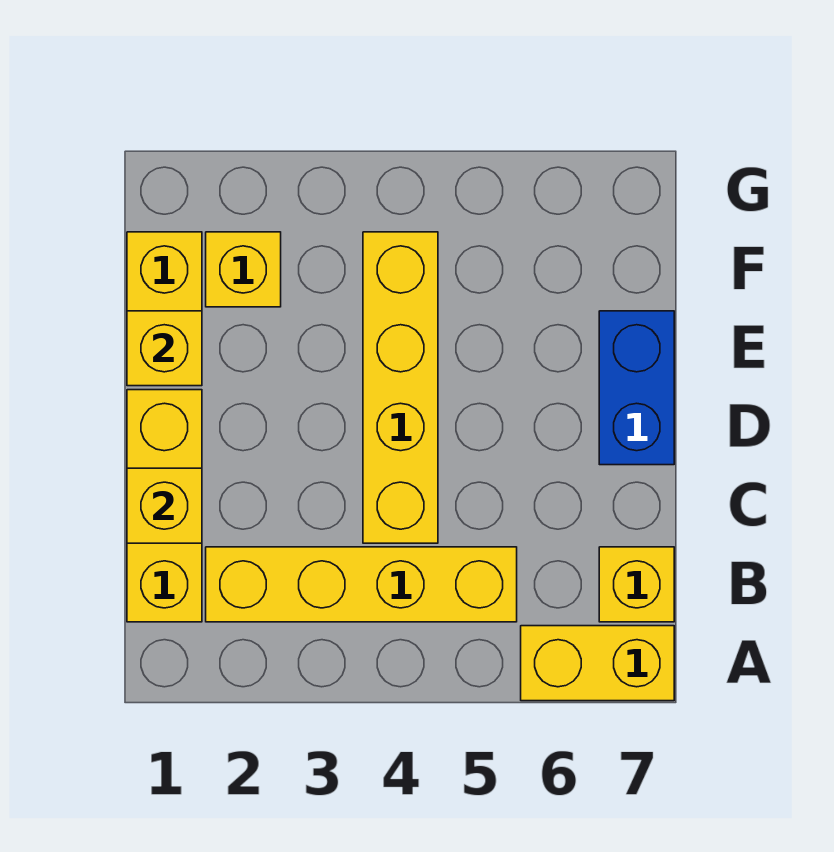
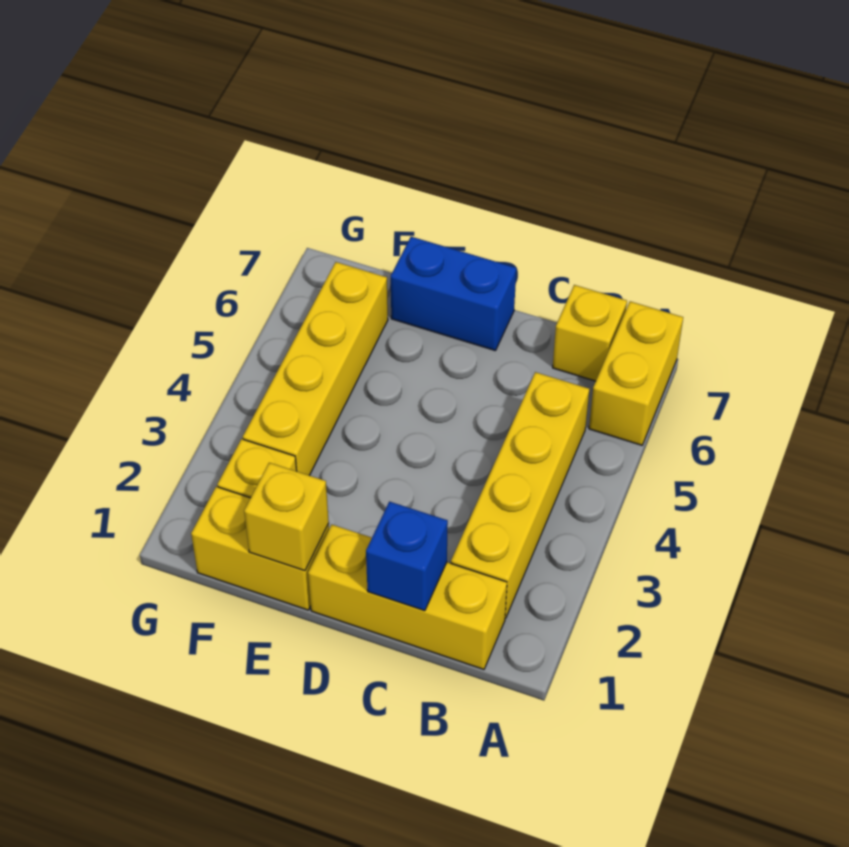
yellow 1x1 brick [127,468,202,543] -> blue 1x1 brick [366,502,448,611]
yellow 1x4 brick [363,232,438,543] -> yellow 1x4 brick turned to [243,262,388,475]

